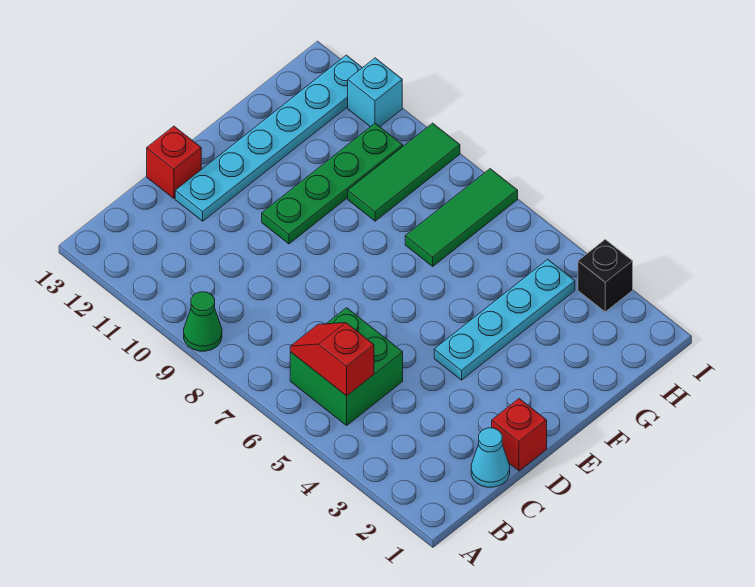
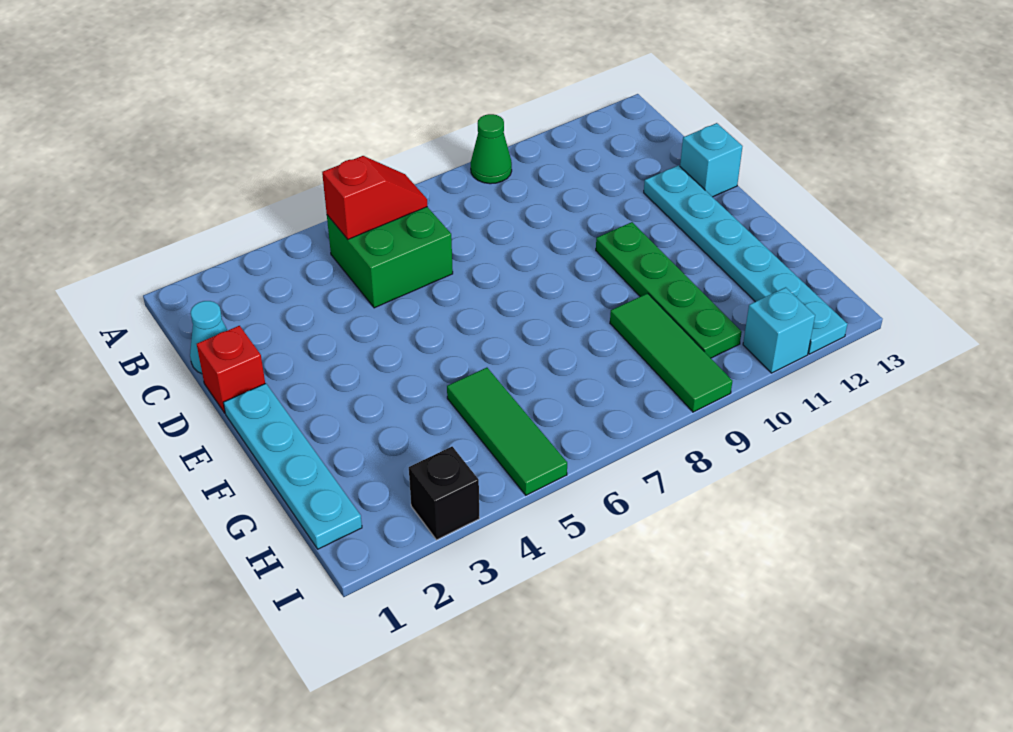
red 1x1 brick [147,126,201,198] -> cyan 1x1 brick [680,123,743,197]
cyan 1x4 plate [434,259,575,380] -> cyan 1x4 plate moved to [223,383,362,549]
green 1x3 tile [405,169,518,266] -> green 1x3 tile moved to [447,368,567,495]

